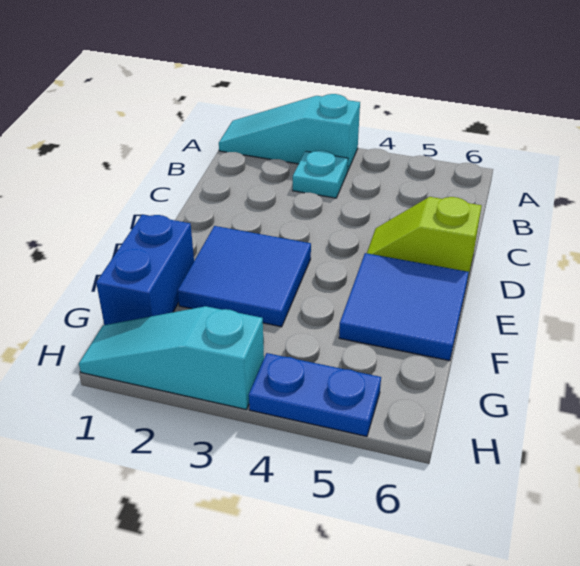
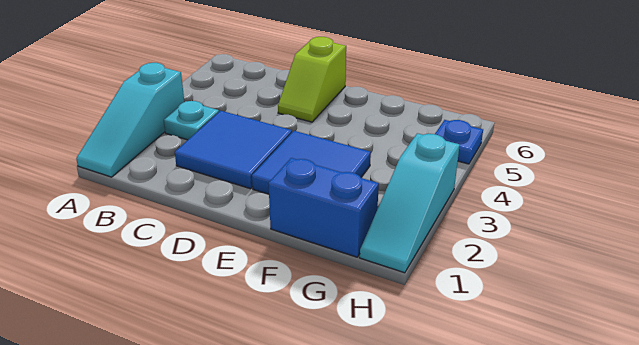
blue 2x2 tile [339,253,469,361] -> blue 2x2 tile moved to [175,111,292,189]
blue 1x2 plate [249,353,381,436] -> blue 1x1 plate [435,120,483,164]

